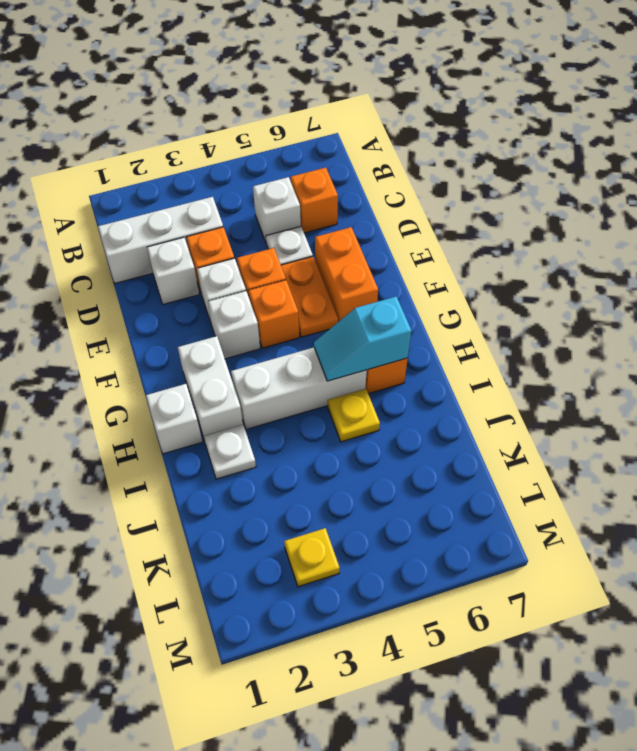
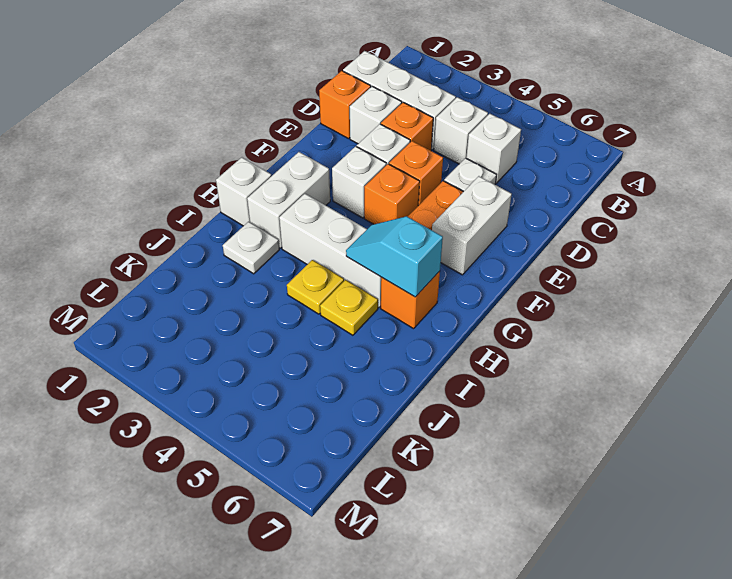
none -> white 1x1 brick [434,97,488,164]
orange 1x1 brick [291,168,338,233] -> orange 1x1 brick moved to [319,71,371,139]
orange 1x2 brick [315,227,378,322] -> white 1x2 brick [432,176,512,275]
yellow 1x1 plate [284,528,340,587] -> yellow 1x1 plate moved to [287,260,344,314]

